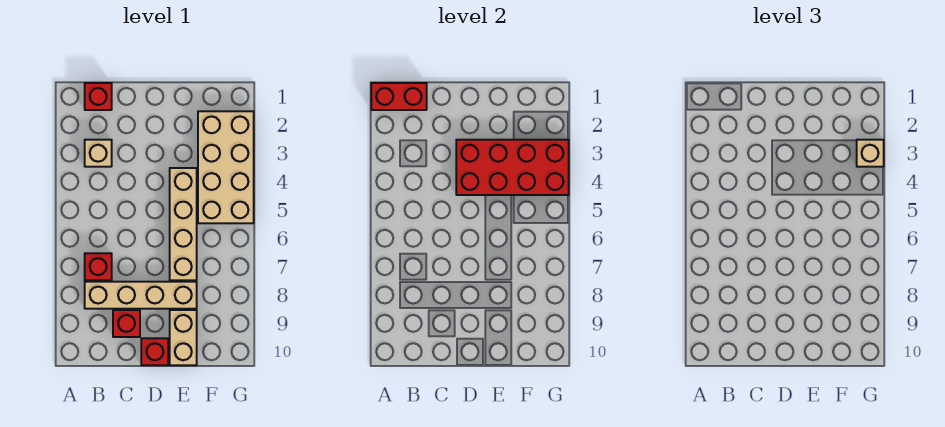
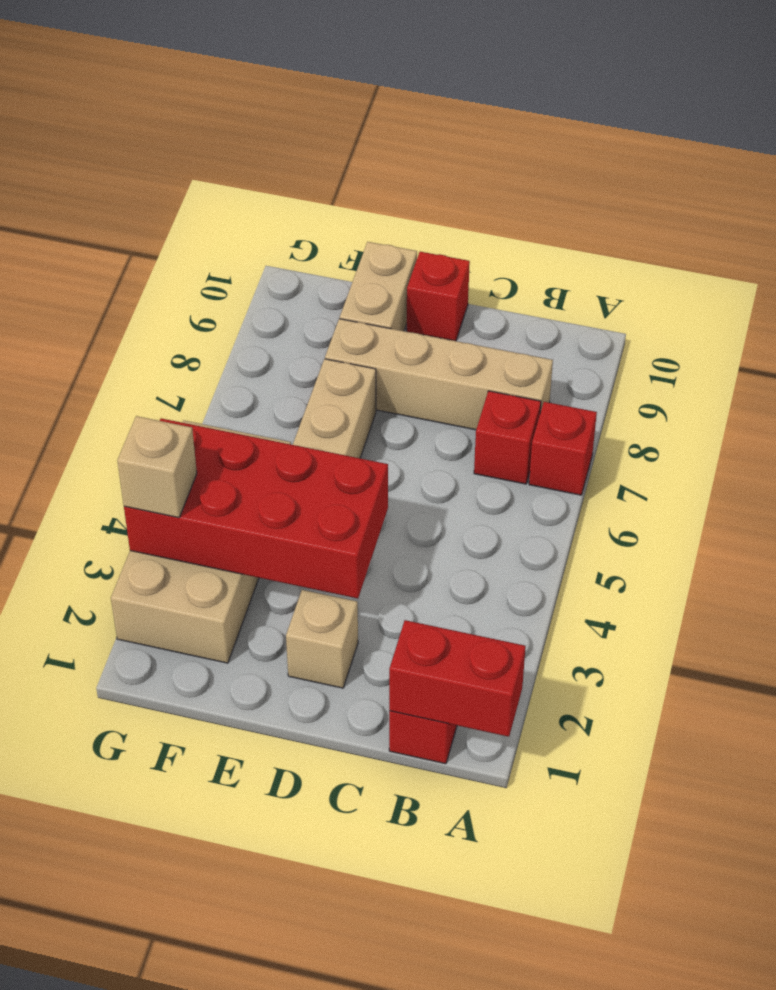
tan 1x1 brick [85,140,112,167] -> tan 1x1 brick moved to [286,590,358,688]
red 1x1 brick [113,310,140,337] -> red 1x1 brick moved to [529,402,597,495]

